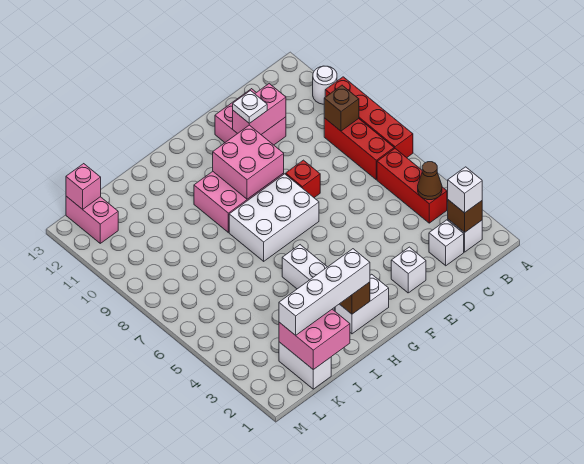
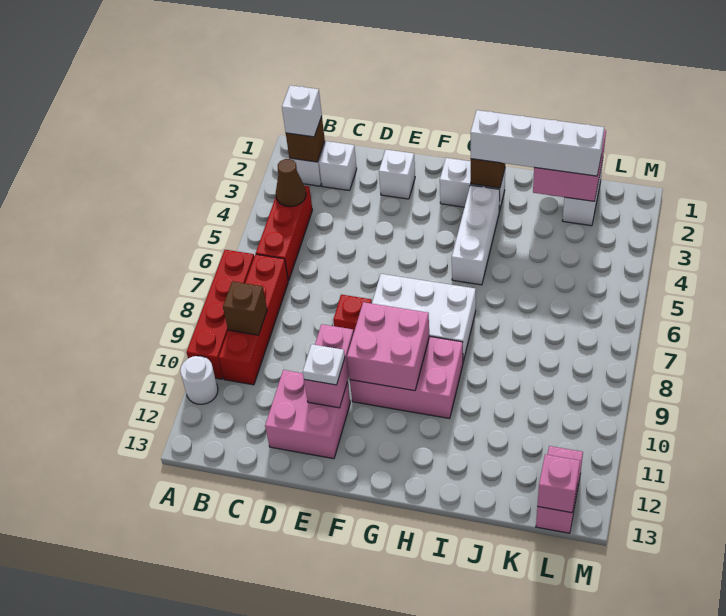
red 1x3 brick [324,118,394,180] -> red 1x4 brick [219,254,288,385]
pink 1x2 brick [233,84,286,134] -> pink 1x2 brick turned to [304,324,354,408]

